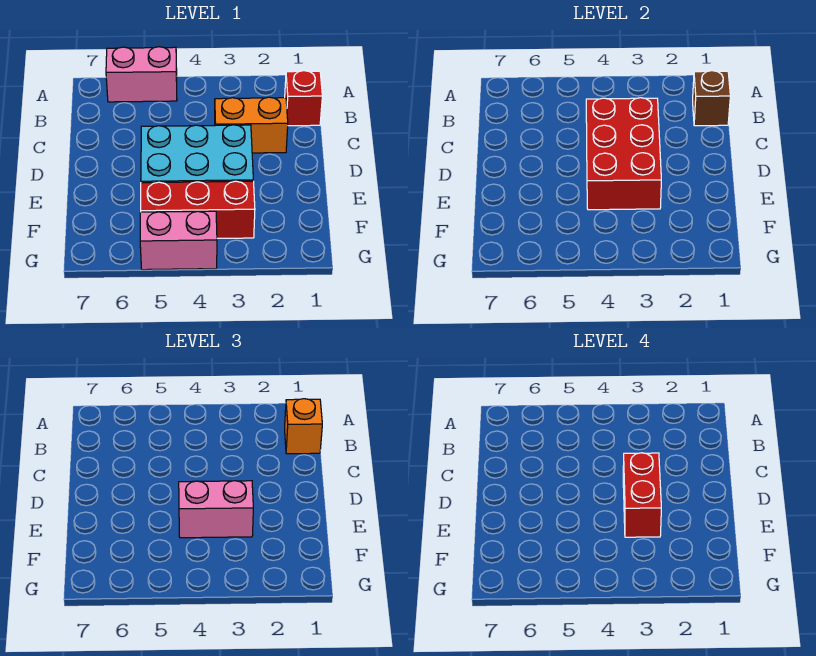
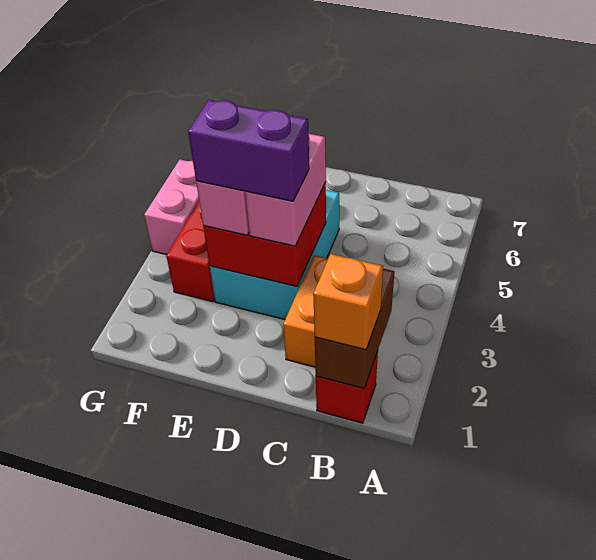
pink 1x2 brick [106,47,177,102] -> pink 1x2 brick moved to [245,134,326,246]
brown 1x1 brick [693,71,730,126] -> brown 1x2 brick [315,269,394,388]
red 2x3 brick [586,98,661,210] -> red 2x2 brick [203,183,326,286]
red 1x2 brick [623,453,661,537] -> purple 1x2 brick [188,100,309,201]

